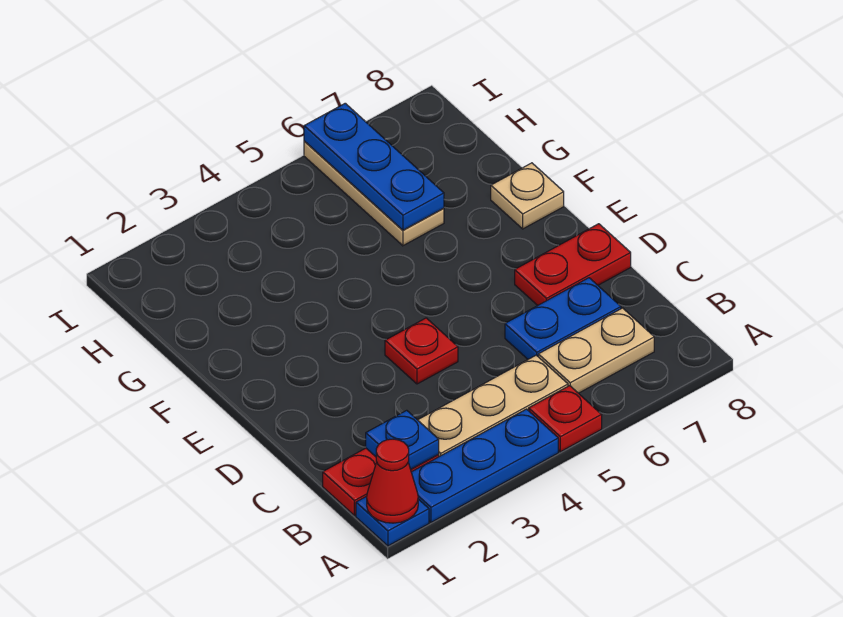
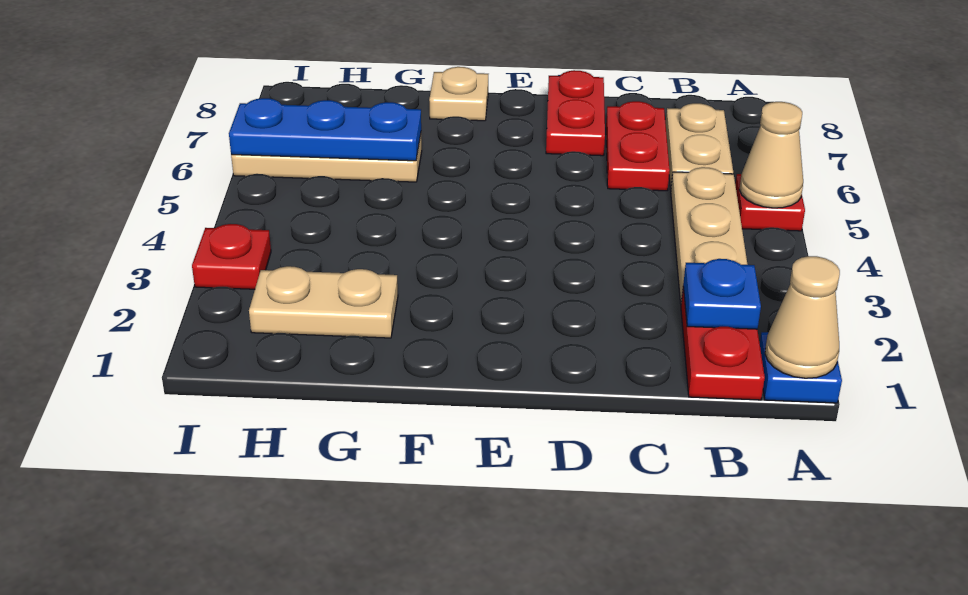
red 1x1 cone [367,439,418,523] -> tan 1x1 cone [765,256,840,378]
blue 1x3 plate [411,409,558,522] -> none
none -> tan 1x1 cone [739,102,803,208]
blue 1x2 plate [505,278,621,359] -> red 1x2 plate [606,101,670,191]
red 1x1 plate [385,318,458,384] -> red 1x1 plate moved to [192,224,271,289]
none -> tan 1x2 plate [249,266,398,338]

